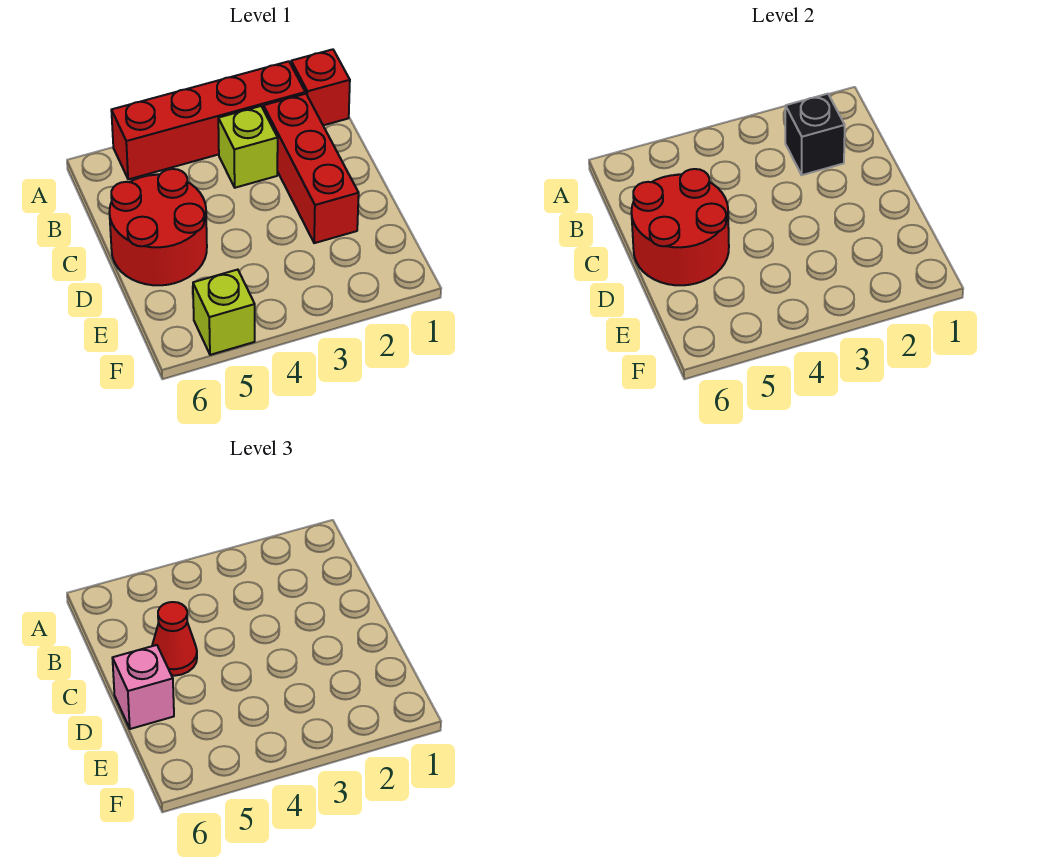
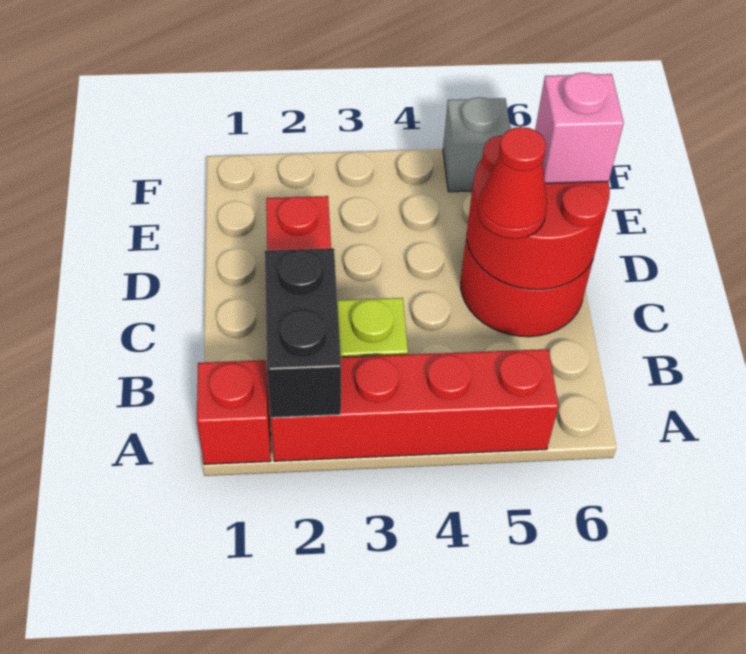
black 1x1 brick [785,94,845,175] -> black 1x2 brick [265,248,341,418]
lime 1x1 brick [193,270,255,355] -> grey 1x1 brick [443,97,511,192]

